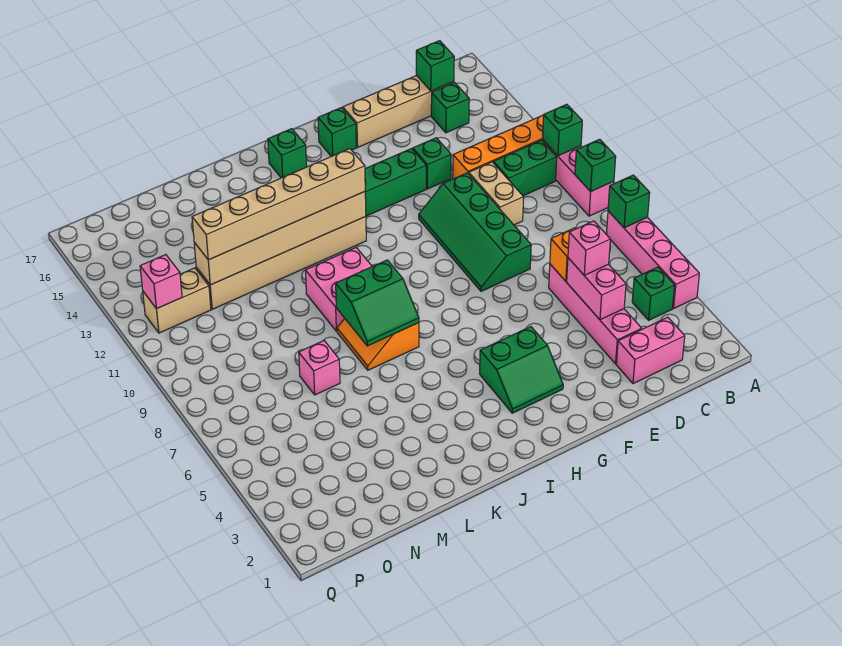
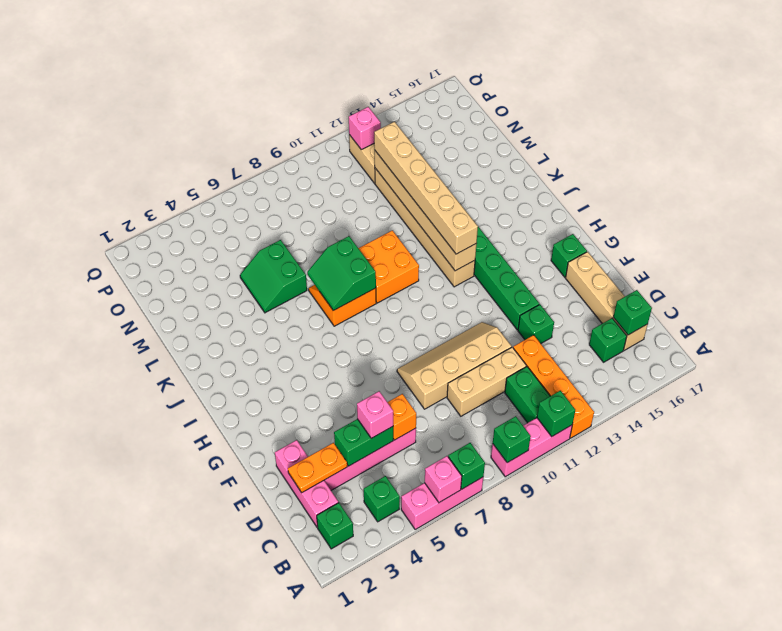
pink 1x4 brick [606,211,699,308] -> pink 1x3 brick [401,477,483,529]
pink 1x2 brick [616,317,685,384] -> pink 1x3 brick [275,440,338,527]
none -> orange 1x2 plate [288,443,347,493]
pink 1x2 brick [567,258,626,320] -> green 1x2 brick [334,419,393,466]
tan 1x2 brick [469,162,524,225] -> tan 1x3 brick [447,347,526,416]
green 2x4 slope [419,173,531,291] -> tan 2x4 slope [397,322,512,409]
green 2x2 slope [480,327,563,413] -> green 2x2 slope moved to [240,240,307,313]
green 1x1 brick [268,129,307,178] -> green 1x1 brick moved to [317,503,353,549]
pink 2x2 brick [305,247,372,331] -> orange 2x2 brick [359,230,419,303]
pink 1x1 brick [299,341,340,395] -> pink 1x1 brick moved to [425,456,462,502]

